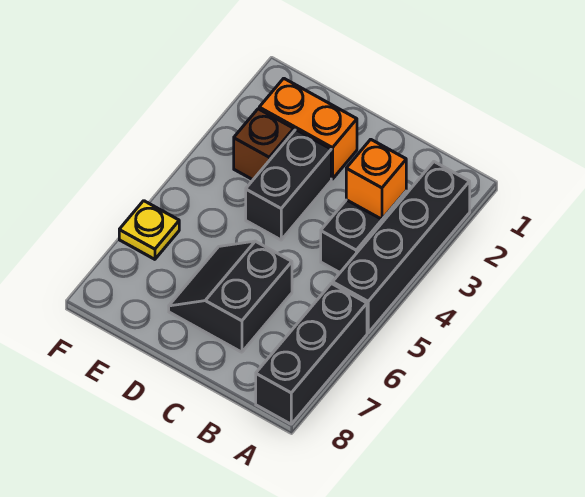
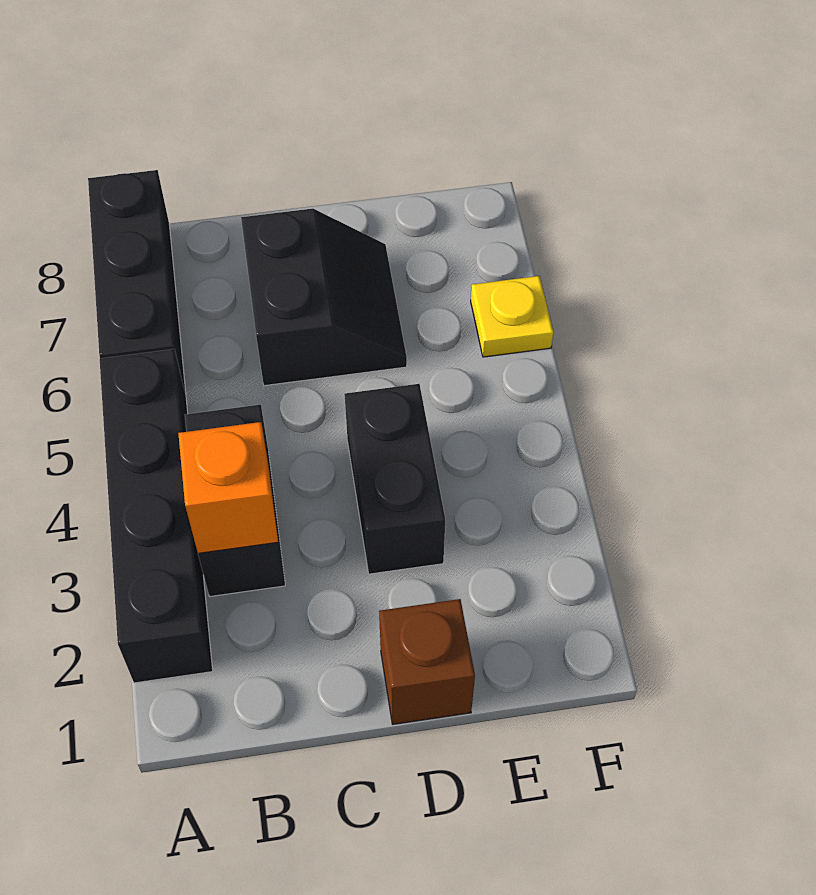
orange 1x2 brick [259,78,357,179] -> none
brown 1x1 brick [234,109,294,180] -> brown 1x1 brick moved to [379,599,475,724]

